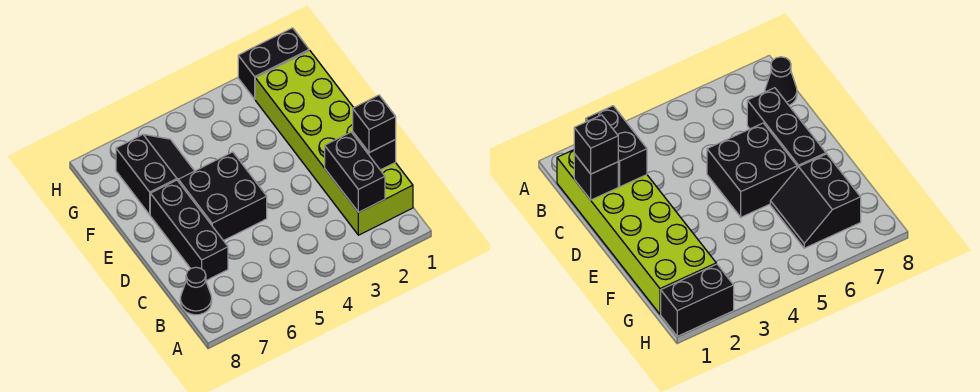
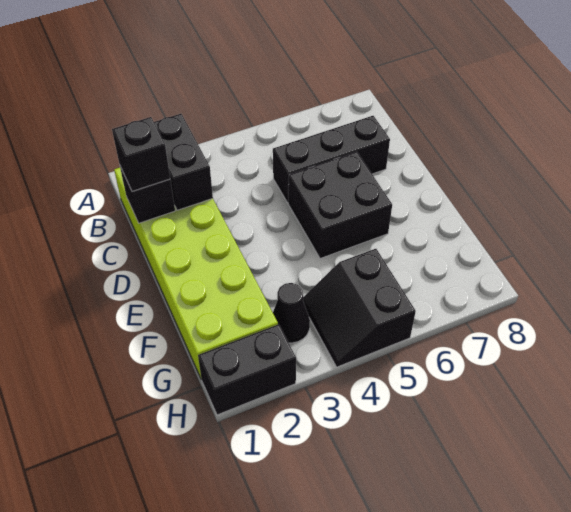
black 1x1 cone [180,267,212,315] -> black 1x1 cone moved to [273,283,310,343]
black 1x3 brick [150,180,228,281] -> black 1x3 brick turned to [273,116,390,203]
black 2x2 slope [116,134,194,215] -> black 2x2 slope moved to [303,249,416,367]

